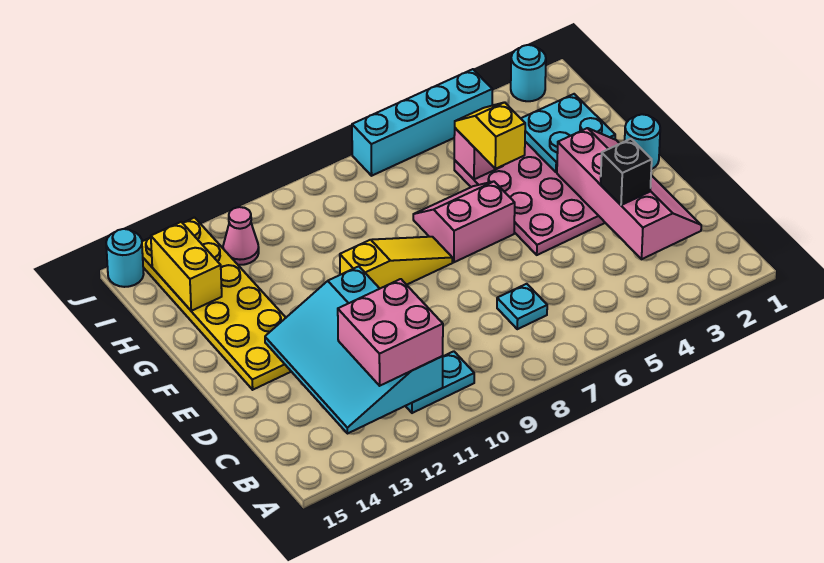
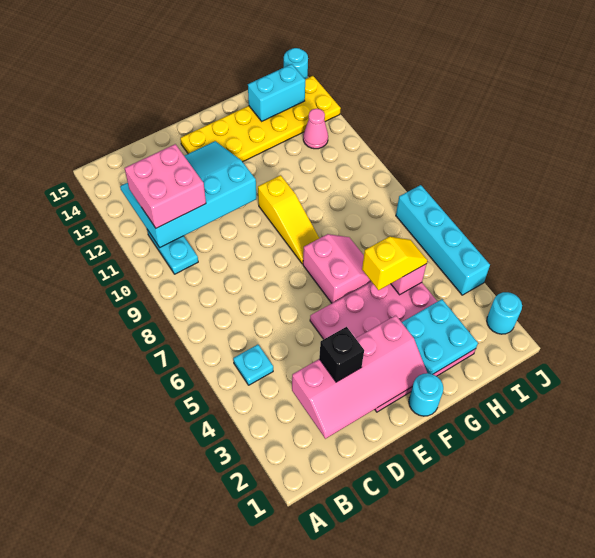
cyan 1x1 plate [497,284,547,329] -> cyan 1x1 plate moved to [233,345,273,385]
yellow 1x2 brick [151,222,222,311] -> cyan 1x2 brick [248,64,305,121]

